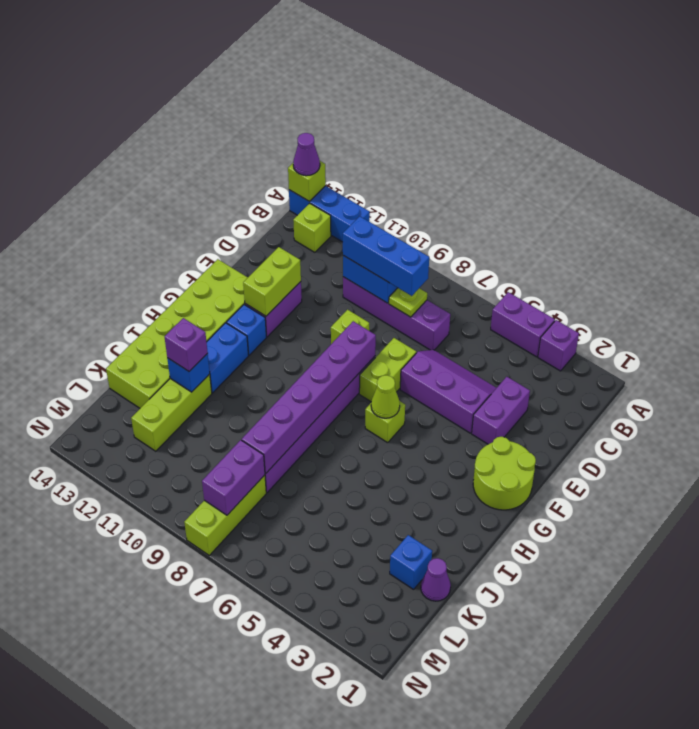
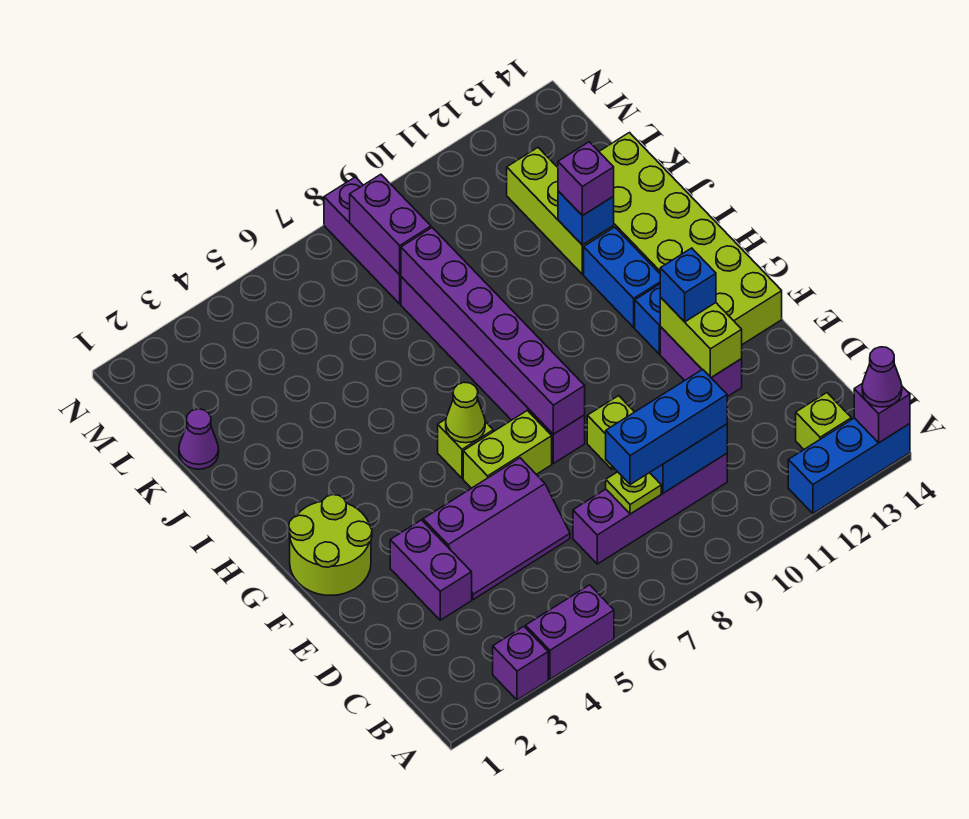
lime 1x1 brick [288,161,326,202] -> purple 1x1 brick [854,383,910,443]
lime 1x2 brick [359,338,416,401] -> lime 1x2 brick turned to [463,410,552,488]
blue 1x1 brick [390,535,432,589] -> blue 1x1 brick moved to [660,248,716,322]
lime 1x3 brick [184,475,266,555] -> purple 1x3 brick [324,177,401,304]

